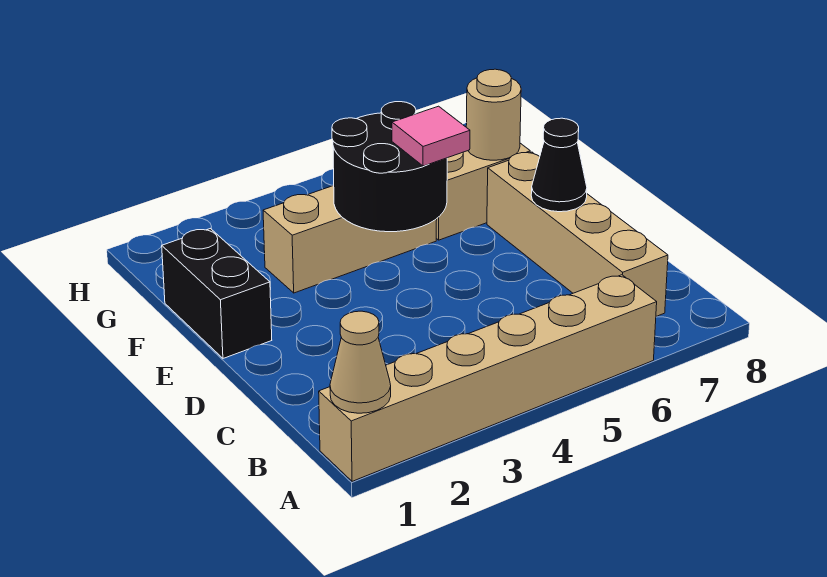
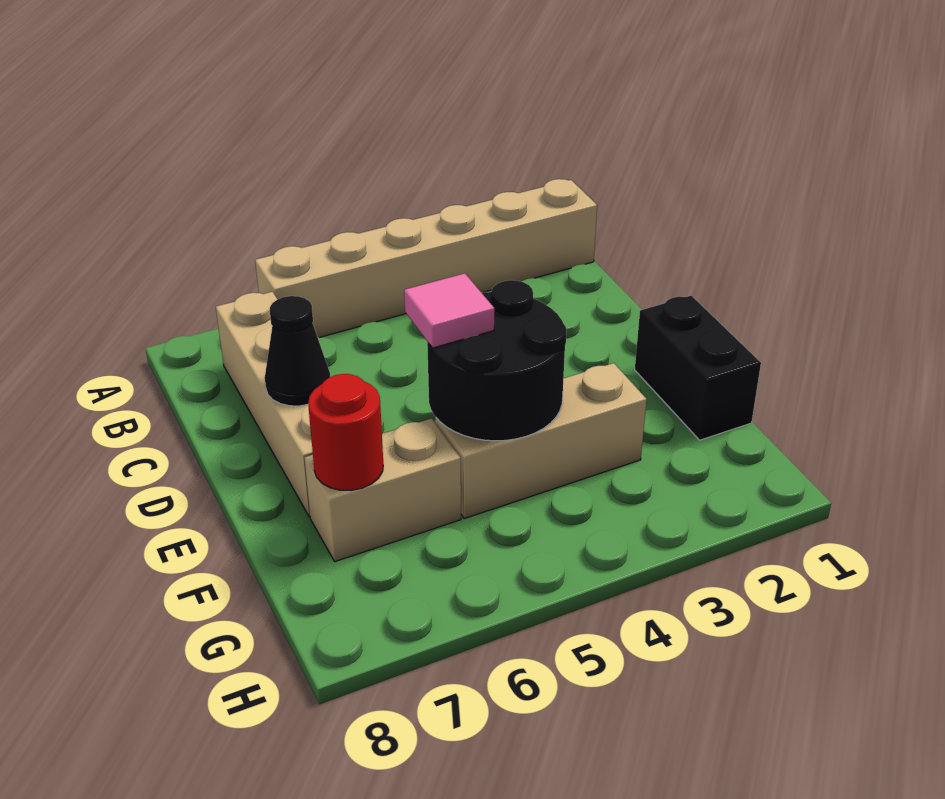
tan 1x1 cone [330,311,391,413] -> none
tan 1x1 round brick [466,69,521,160] -> red 1x1 round brick [308,374,383,490]

